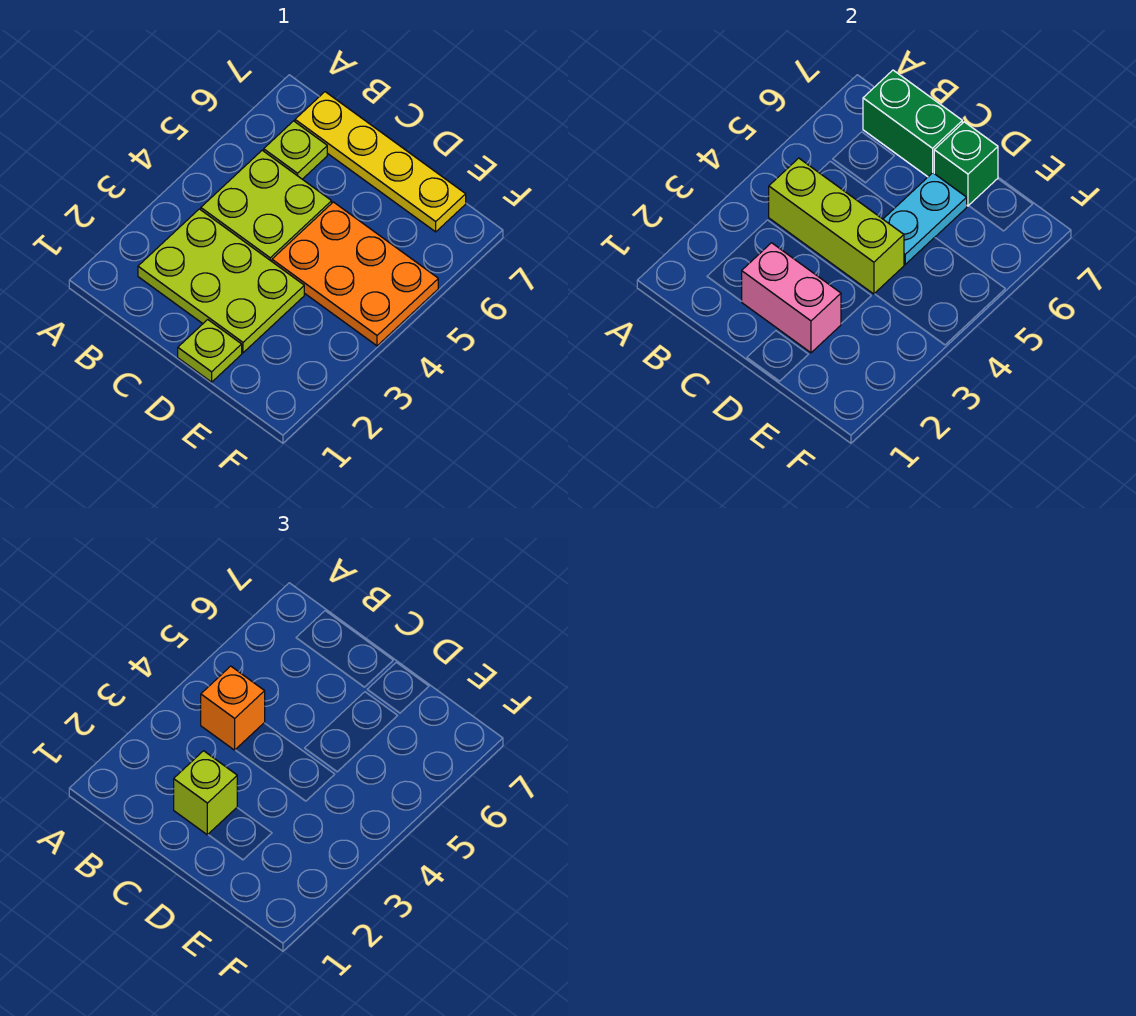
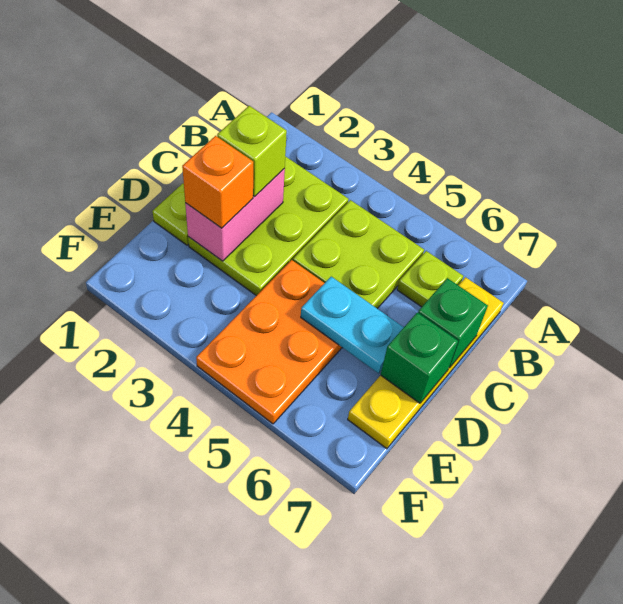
lime 1x3 brick [769,158,904,294] -> none
orange 1x1 brick [201,666,265,750] -> orange 1x1 brick moved to [182,136,253,228]
green 1x2 brick [863,70,962,177] -> green 1x1 brick [418,278,488,368]

